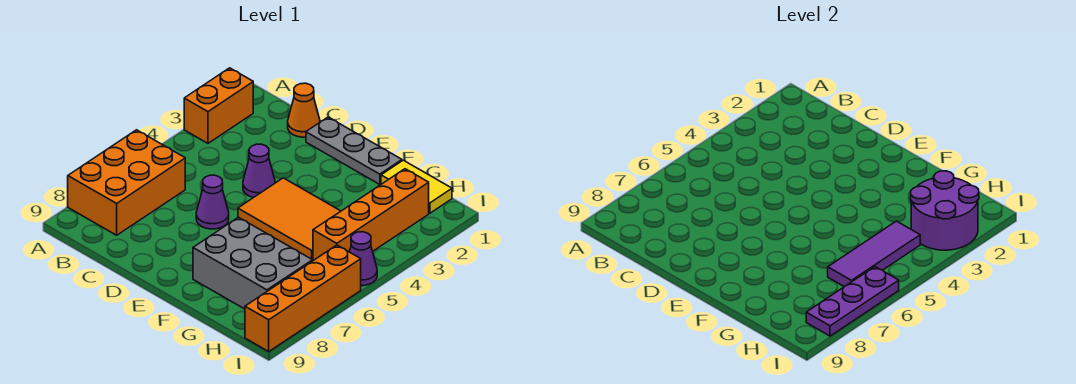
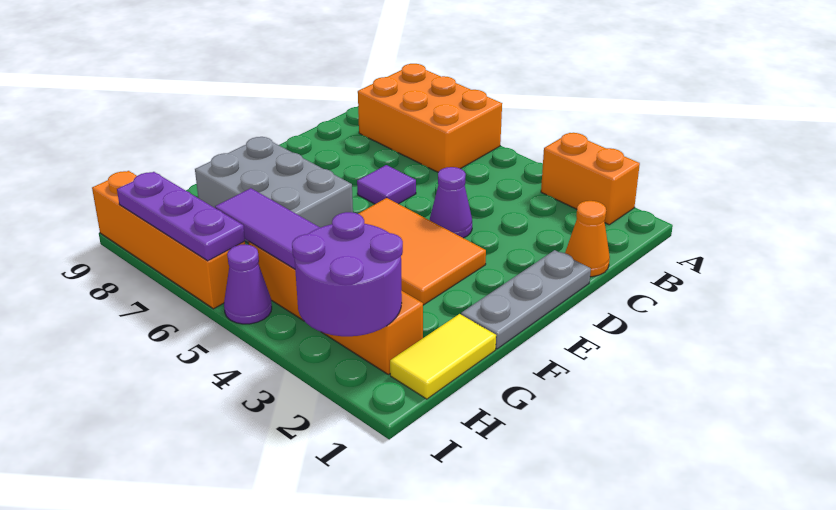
purple 1x1 cone [196,175,229,229] -> purple 1x1 tile [357,165,416,204]
orange 2x3 tile [238,178,341,261] -> orange 2x3 tile turned to [358,198,486,305]
grey 2x3 brick [193,217,312,309] -> grey 2x3 brick turned to [195,137,353,243]

